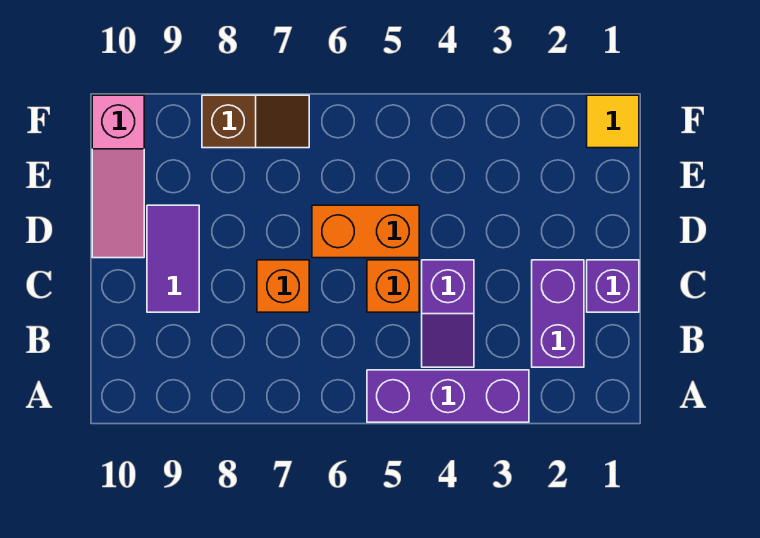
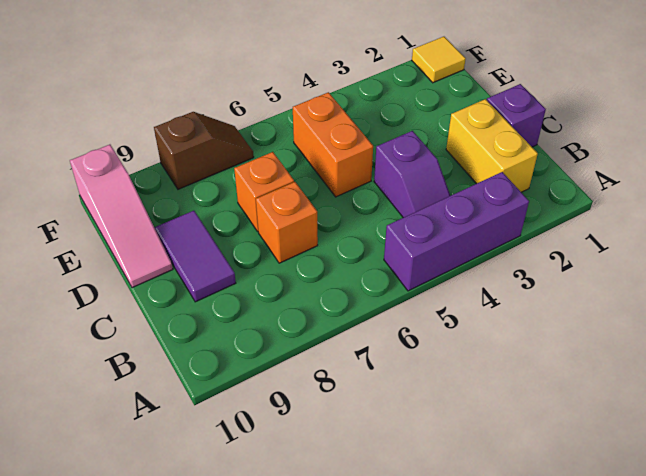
purple 1x2 brick [532,260,584,367] -> yellow 1x2 brick [446,99,538,192]
orange 1x1 brick [367,260,419,312] -> orange 1x1 brick moved to [234,152,294,231]
orange 1x2 brick [312,205,419,258] -> orange 1x2 brick turned to [293,92,373,197]

